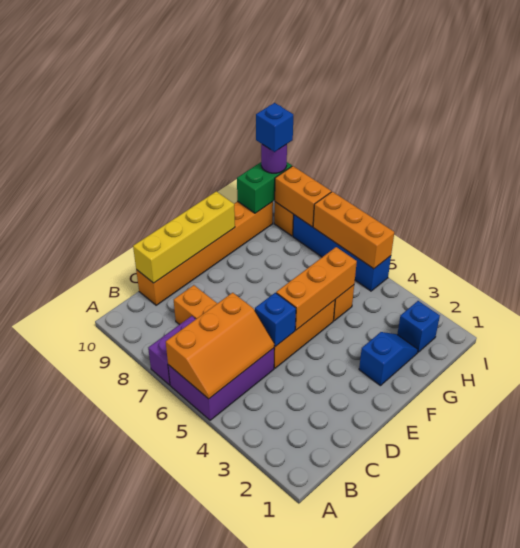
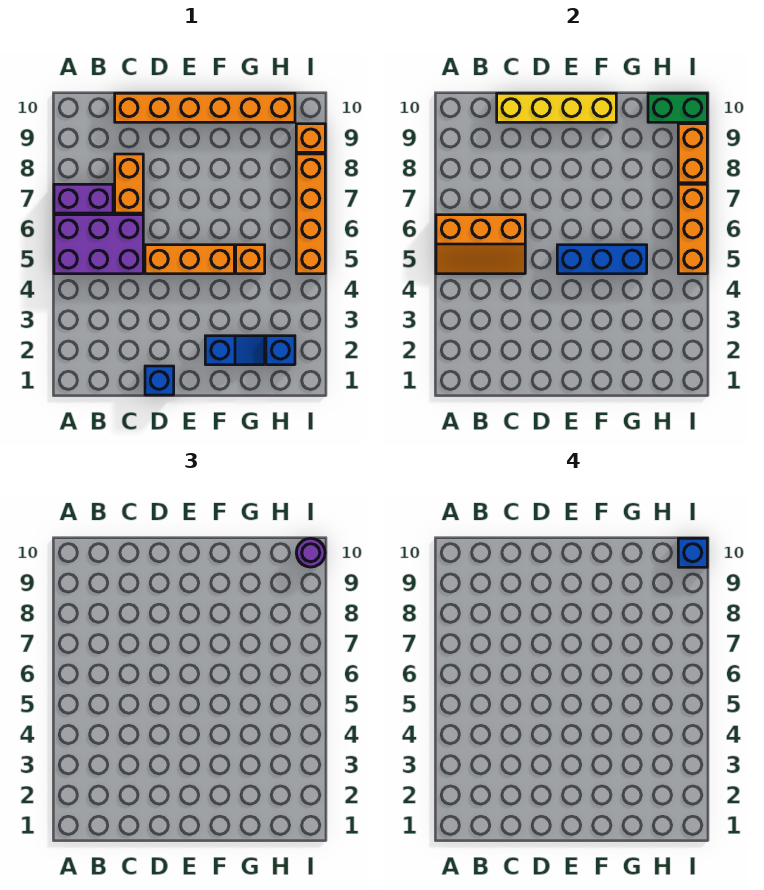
blue 1x1 brick [255,293,296,347] -> blue 1x1 brick moved to [145,366,174,395]
orange 1x3 brick [276,247,357,330] -> blue 1x3 brick [557,245,647,274]
blue 1x4 brick [293,215,391,291] -> orange 1x4 brick [296,154,325,274]

